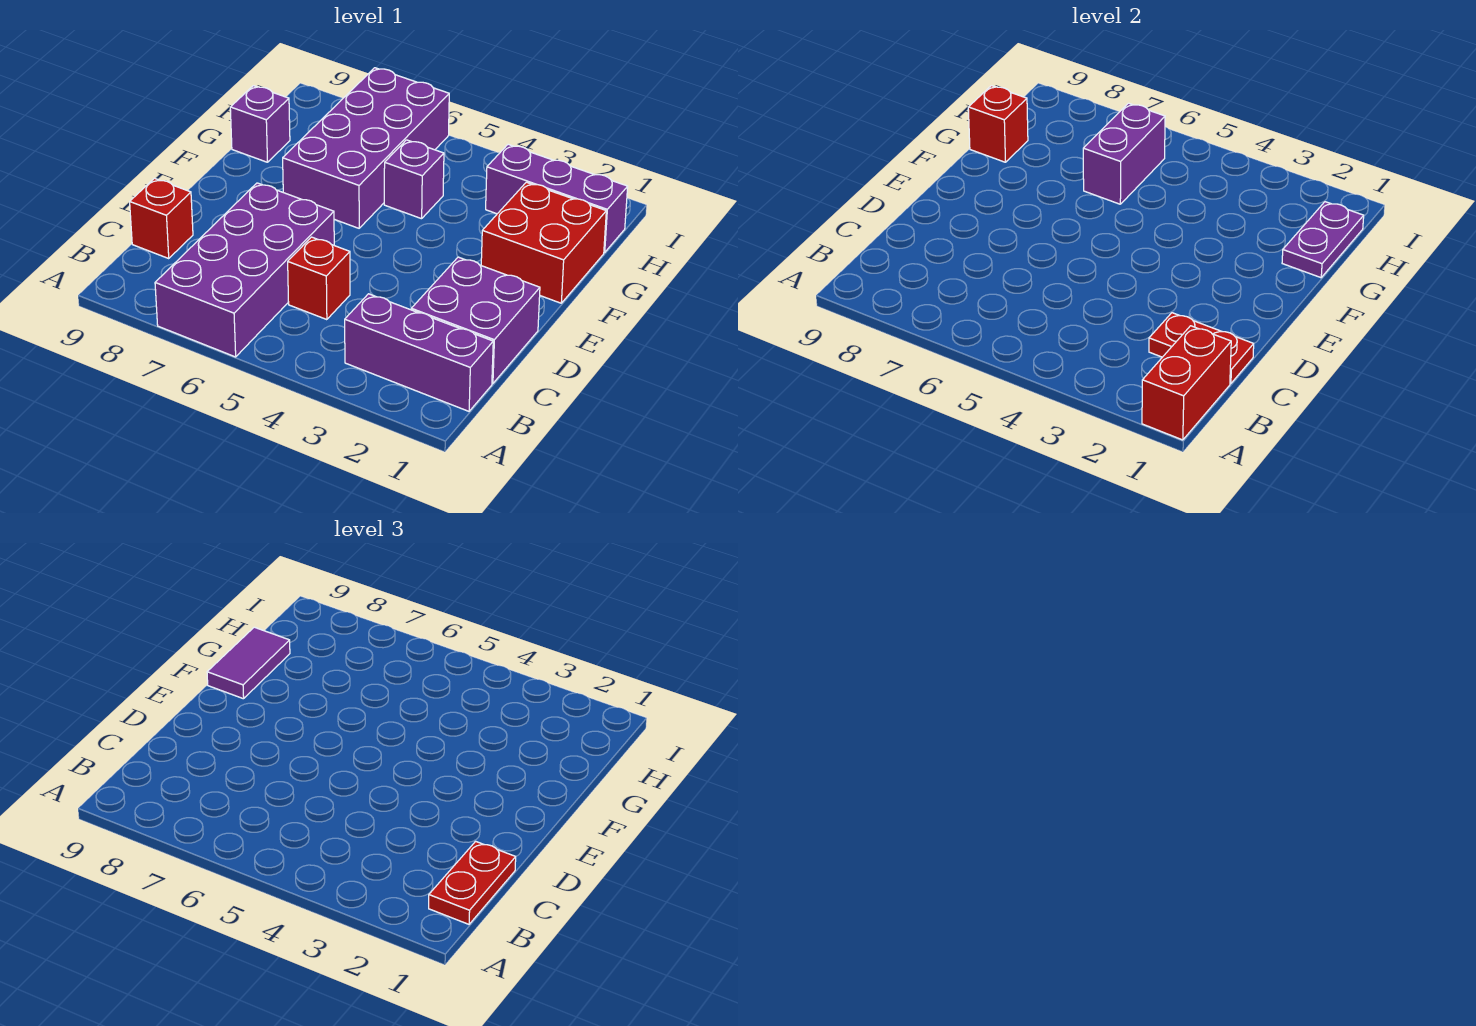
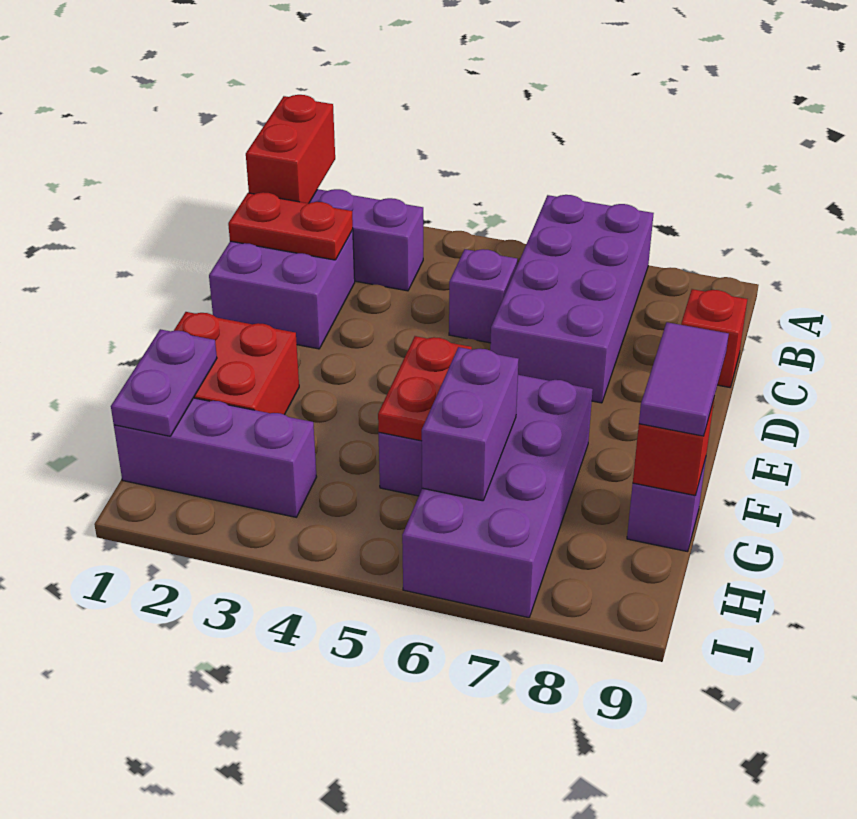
red 1x2 plate [429,841,516,924] -> red 1x2 plate moved to [378,336,472,441]
red 1x1 brick [288,237,350,320] -> purple 1x1 brick [449,249,517,343]

